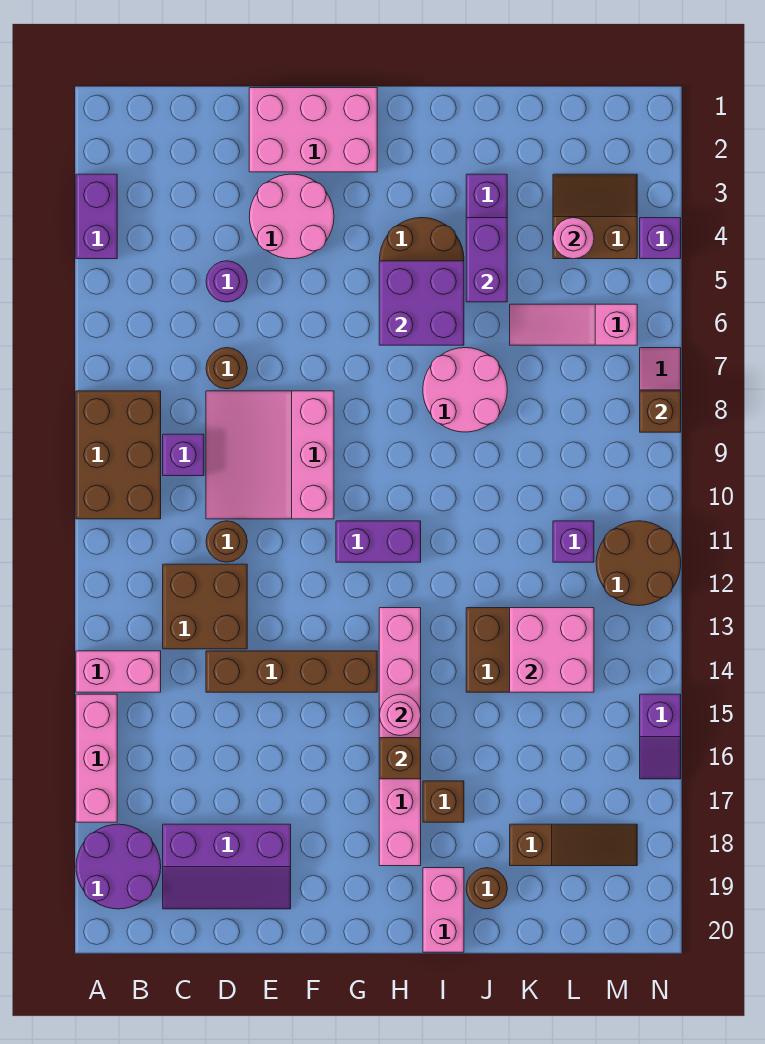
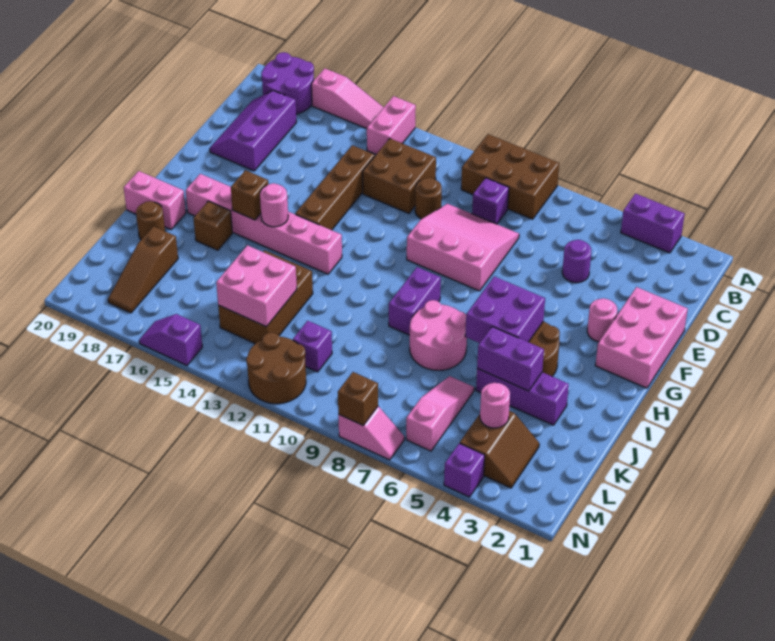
pink 1x3 brick [76,694,117,822] -> pink 1x3 slope [311,68,384,129]
brown 1x1 round brick [206,348,247,389] -> none
pink 2x2 round brick [249,174,334,259] -> pink 1x1 round brick [587,298,617,342]
purple 1x2 brick [336,521,421,562] -> purple 1x2 brick moved to [389,267,441,335]

